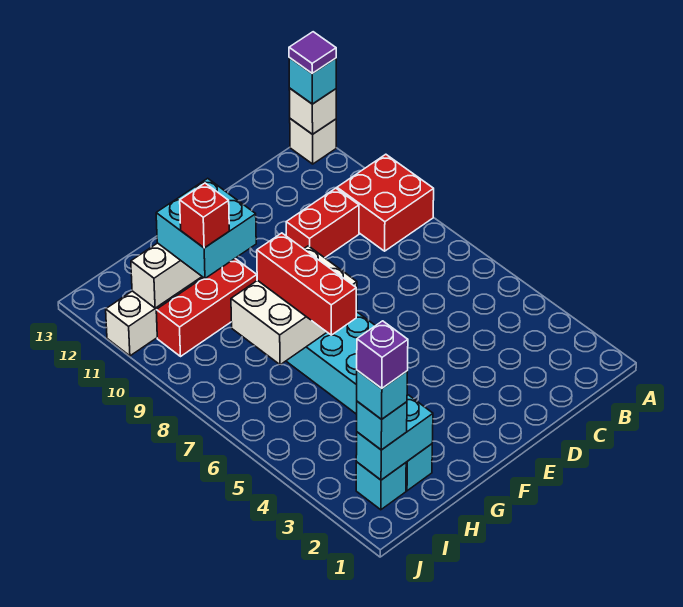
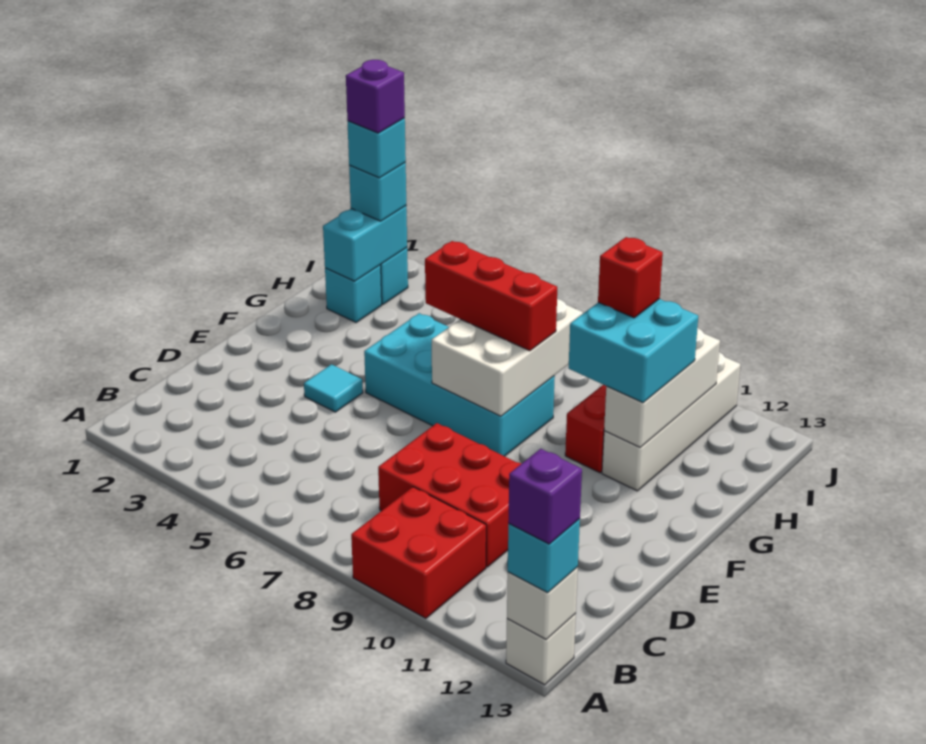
purple 1x1 tile [289,32,336,73] -> purple 1x1 brick [508,449,582,544]
red 1x2 brick [286,188,359,258] -> red 2x3 brick [378,423,521,567]
none -> cyan 1x1 tile [304,364,363,412]

